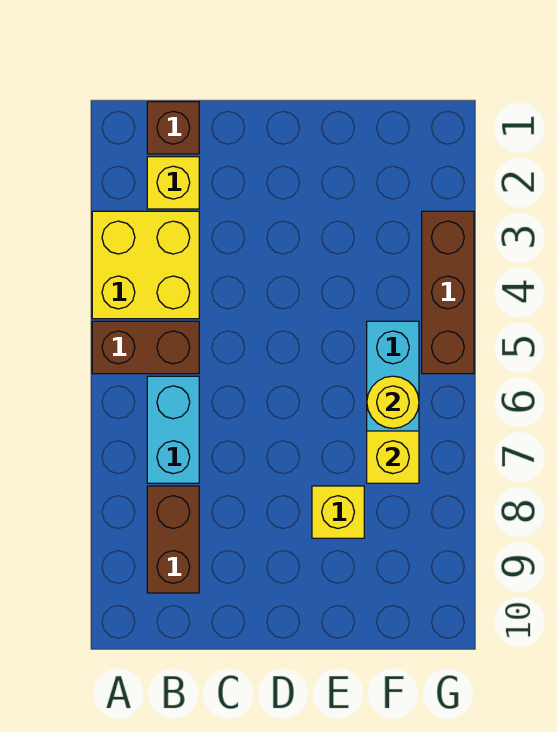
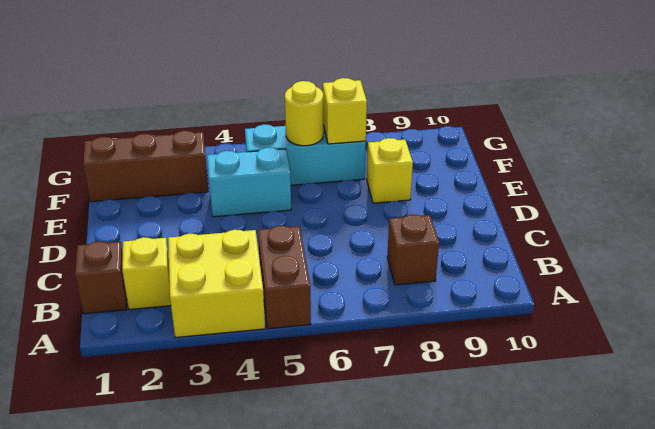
cyan 1x2 brick [147,376,199,483] -> cyan 1x2 brick moved to [207,148,291,217]
brown 1x2 brick [147,486,199,593] -> brown 1x1 brick [387,214,439,285]
brown 1x3 brick [422,211,474,374] -> brown 1x3 brick moved to [83,131,208,202]

